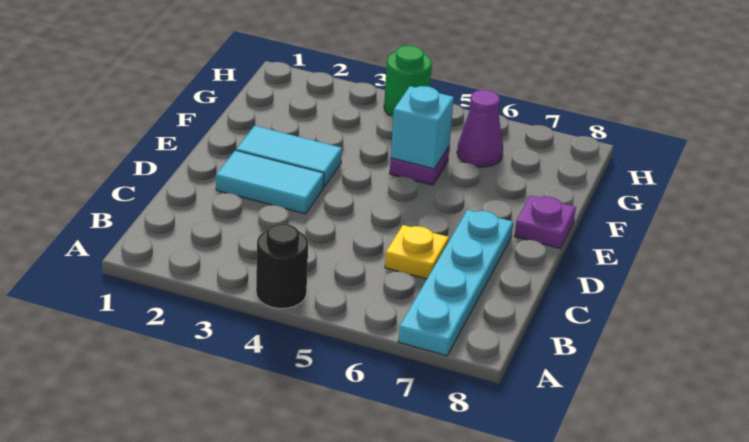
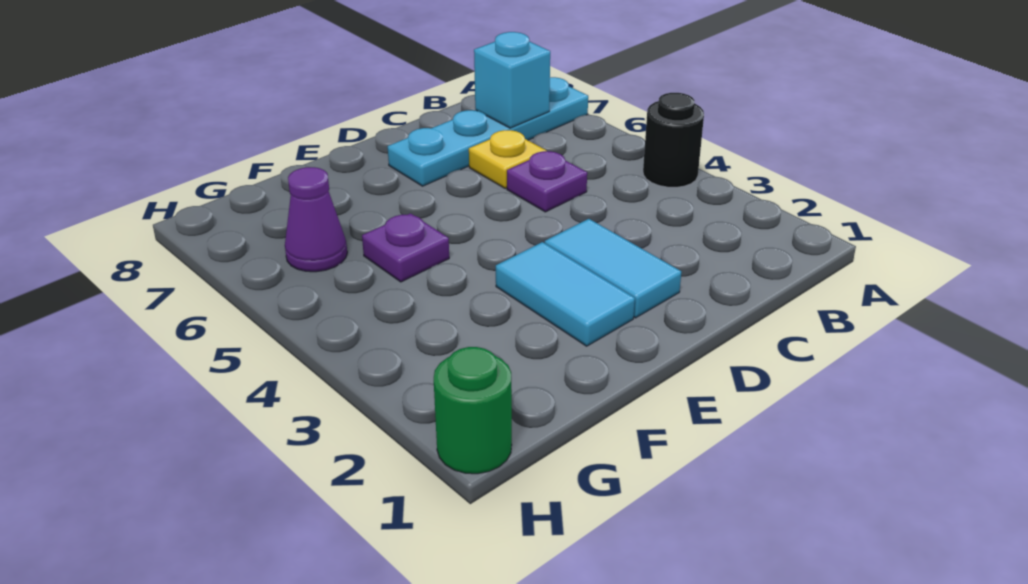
purple 1x1 plate [515,195,576,249] -> purple 1x1 plate moved to [507,151,587,212]
cyan 1x1 brick [391,86,454,169] -> cyan 1x1 brick moved to [474,32,550,128]
green 1x1 round brick [384,46,432,116] -> green 1x1 round brick moved to [434,347,512,474]

